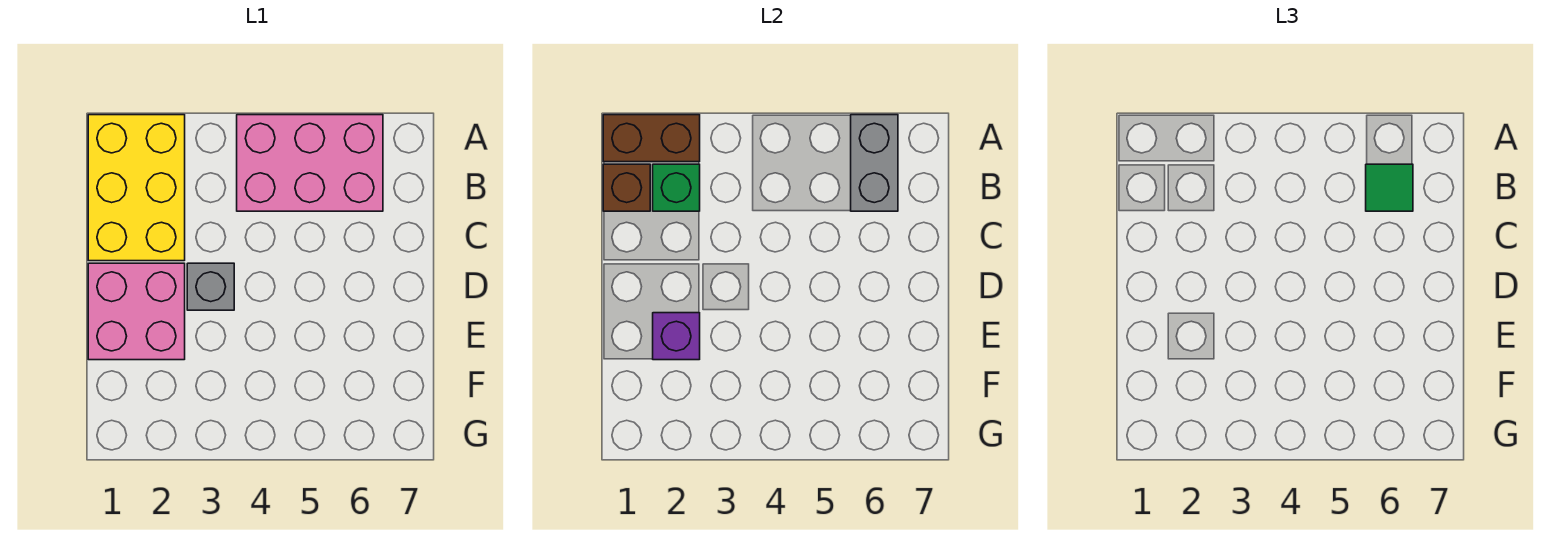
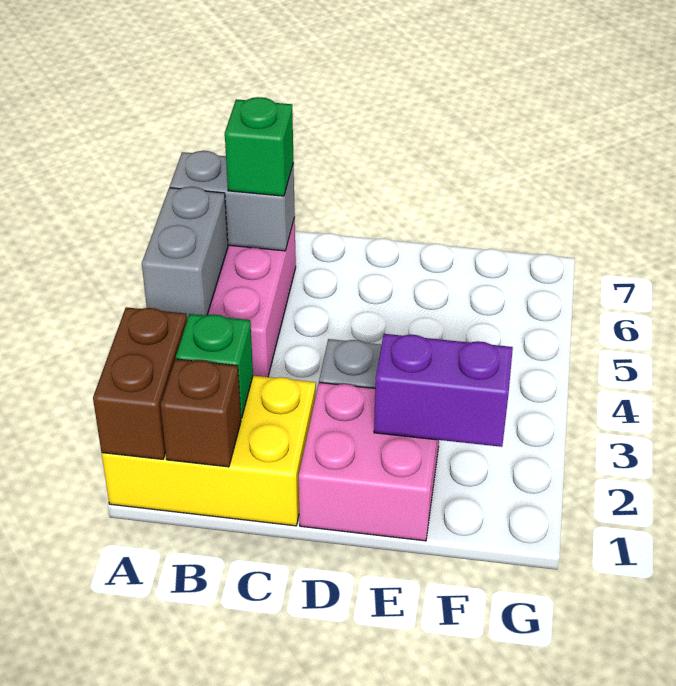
none -> grey 1x2 brick [142,187,228,319]
green 1x1 tile [1366,164,1413,211] -> green 1x1 brick [225,97,293,196]
purple 1x1 brick [653,313,700,360] -> purple 1x2 brick [374,334,513,447]

